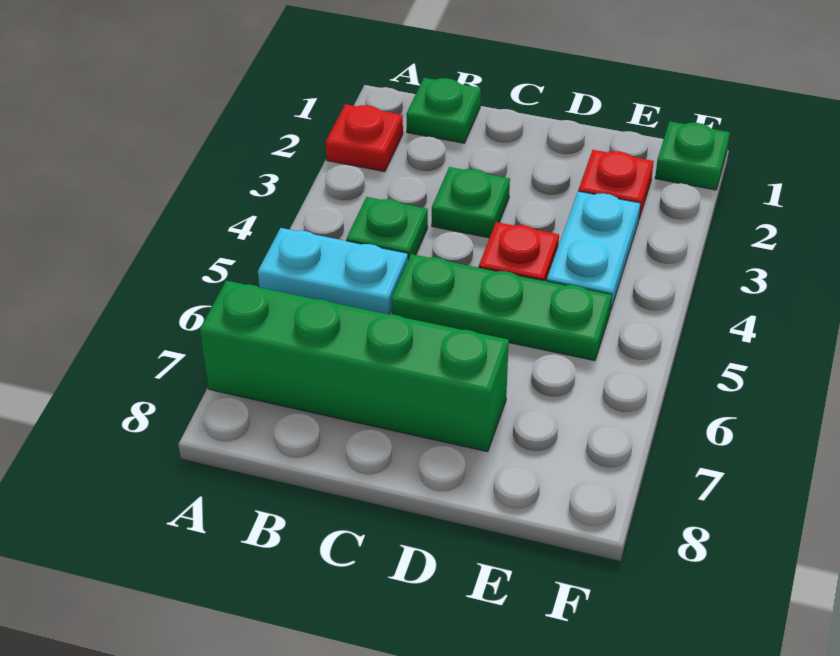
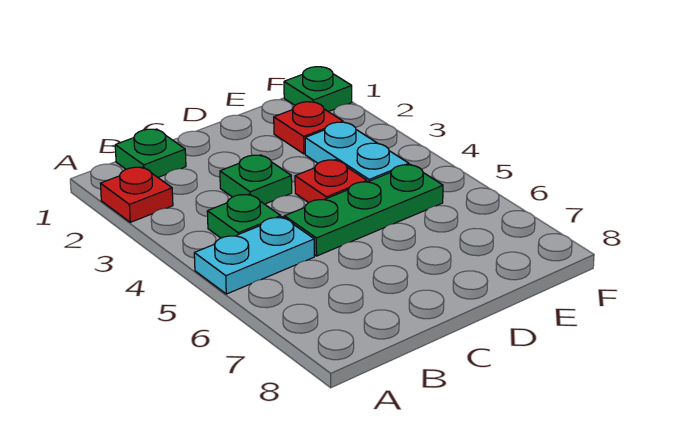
green 1x4 brick [200,281,509,452] -> none

